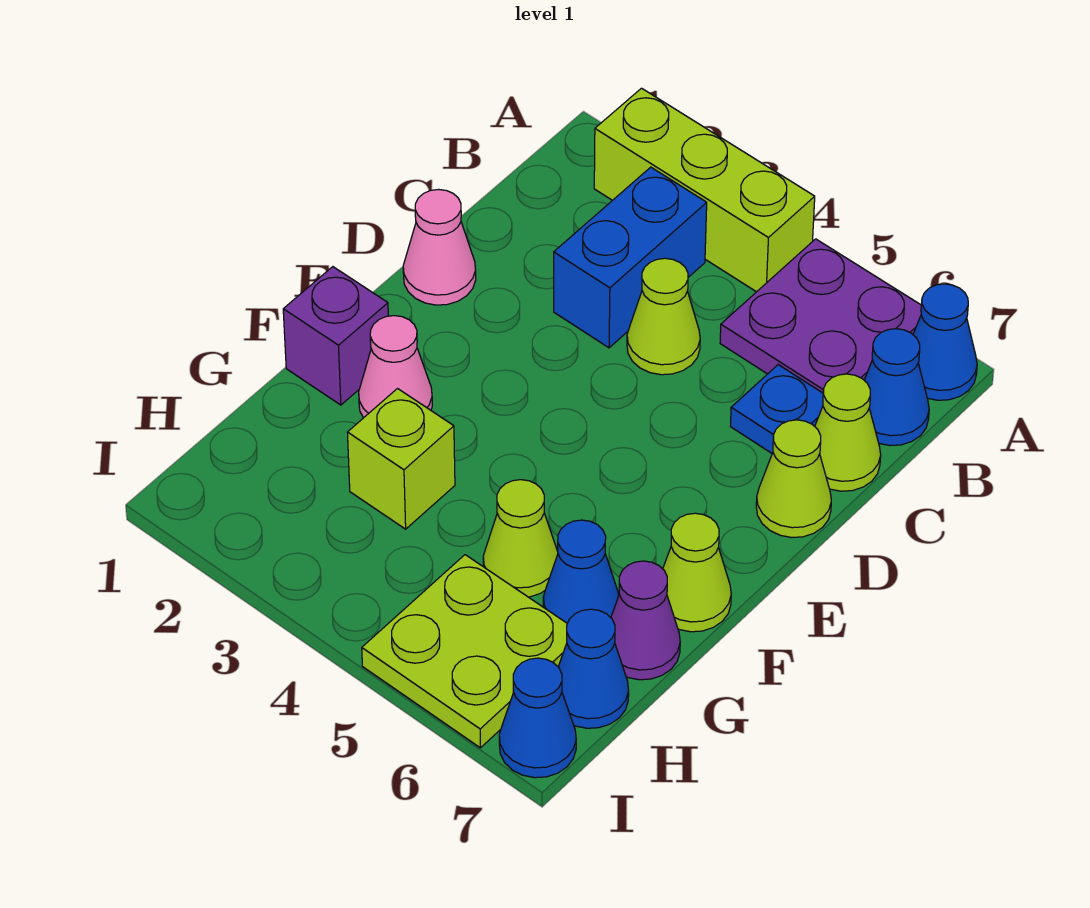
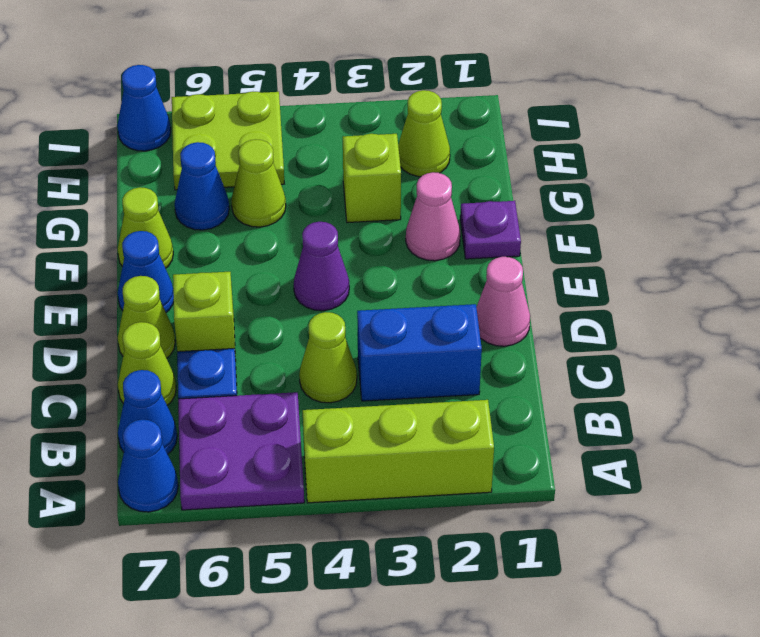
blue 1x2 brick [554,167,707,348] -> blue 1x2 brick turned to [357,304,482,401]
none -> lime 1x1 brick [173,272,236,361]
purple 1x1 brick [283,267,388,405] -> purple 1x1 plate [460,201,521,259]
purple 1x1 cone [611,561,680,680] -> purple 1x1 cone moved to [294,222,349,311]
none -> lime 1x1 cone [398,90,450,177]
blue 1x1 cone [558,609,629,728] -> blue 1x1 cone moved to [118,231,174,312]

